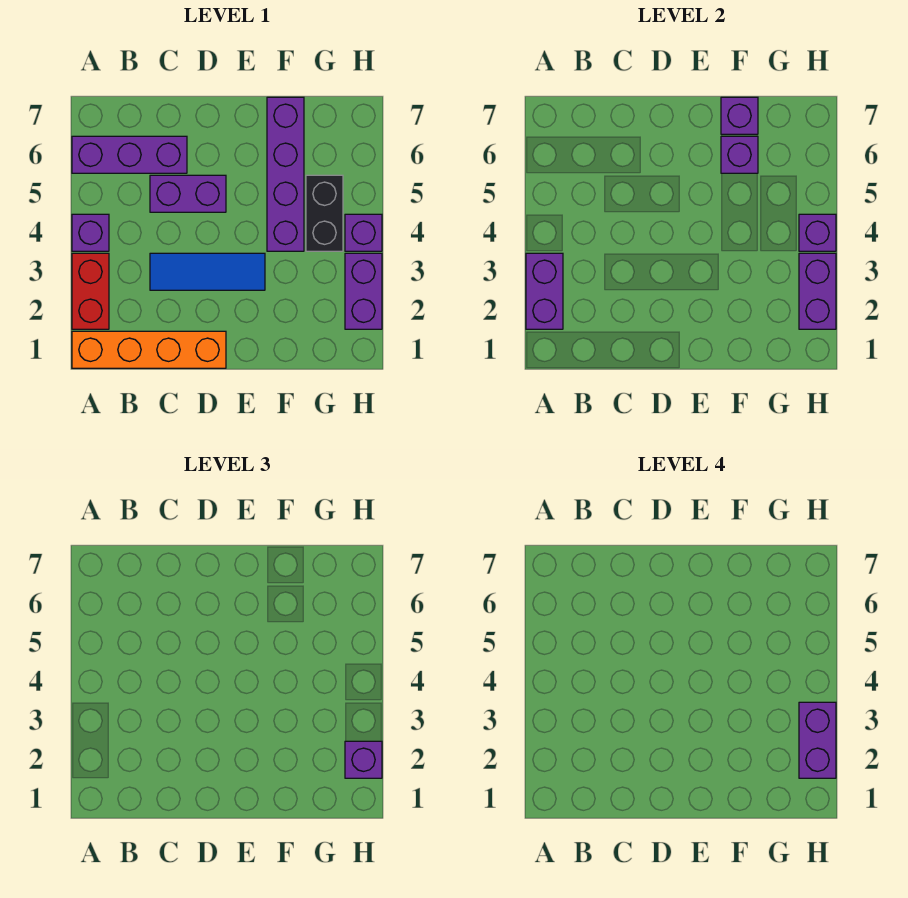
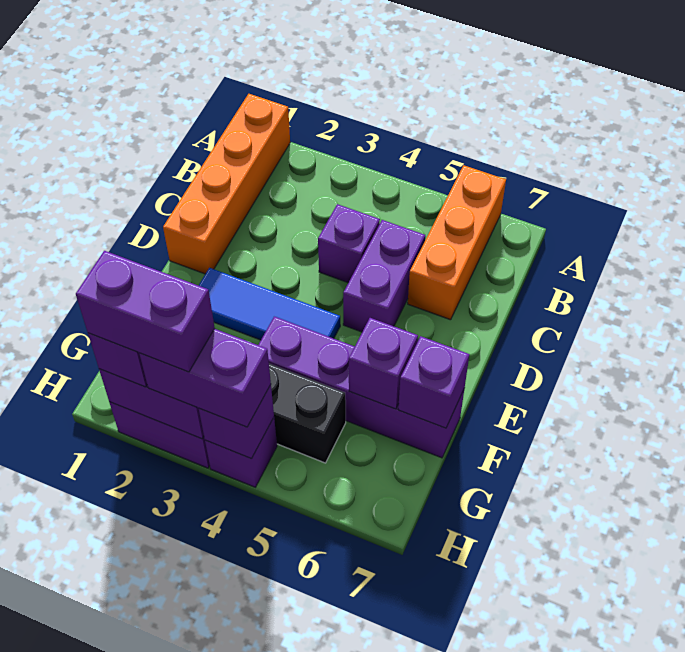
red 1x2 brick [72,253,109,329] -> none
purple 1x2 brick [526,253,563,329] -> purple 1x2 brick moved to [139,329,271,427]
purple 1x1 brick [72,214,109,251] -> purple 1x1 brick moved to [318,204,380,283]
purple 1x3 brick [72,136,187,173] -> orange 1x3 brick [408,165,506,320]
blue 1x3 tile [150,253,265,290] -> blue 1x3 tile turned to [198,268,340,340]

